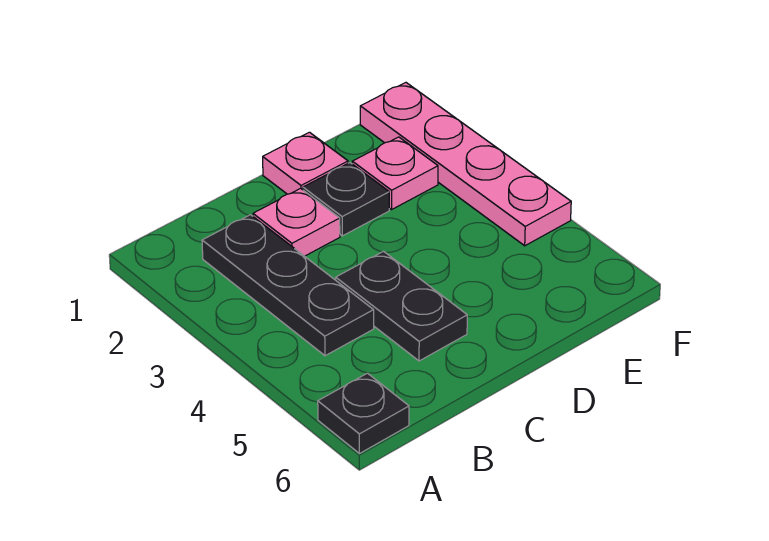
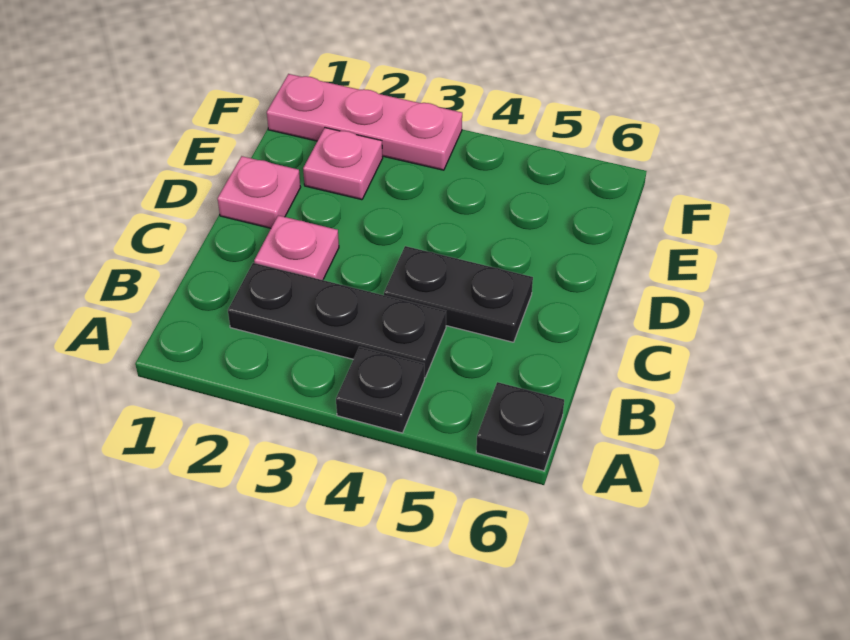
black 1x1 plate [303,163,389,236] -> black 1x1 plate moved to [336,347,424,433]
pink 1x4 plate [360,83,571,246] -> pink 1x3 plate [267,74,462,170]

